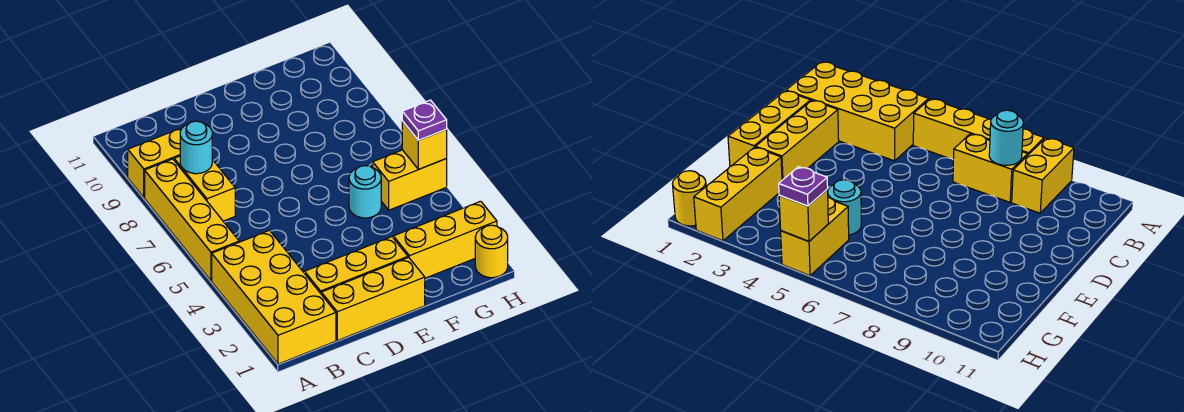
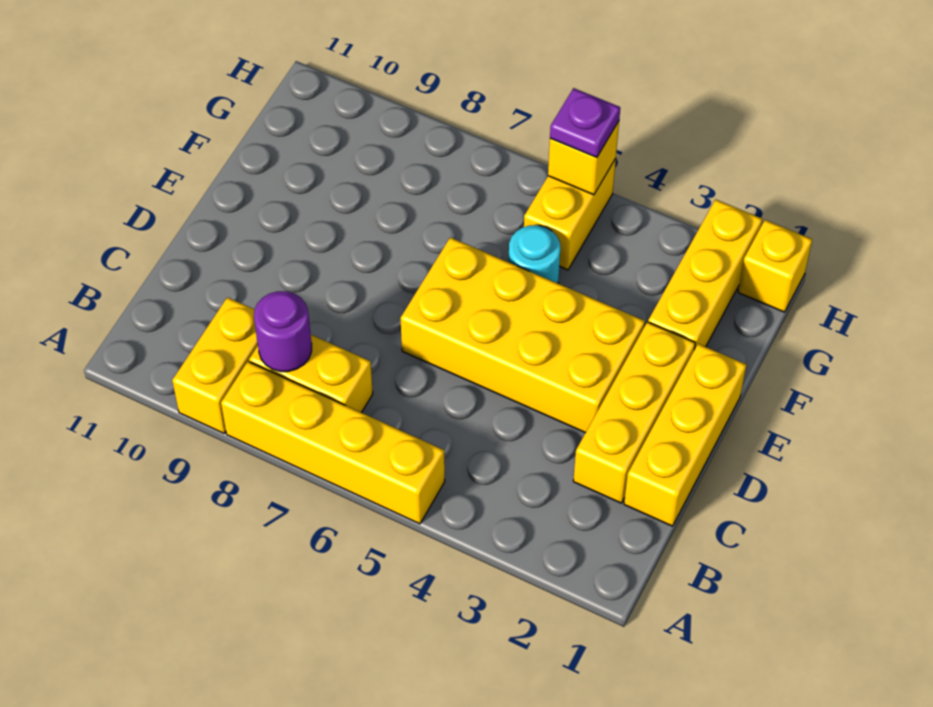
yellow 2x4 brick [212,230,336,364] -> yellow 2x4 brick moved to [401,237,645,433]
cyan 1x1 round brick [180,121,212,174] -> purple 1x1 round brick [254,291,312,372]
yellow 1x1 round brick [475,225,508,278] -> yellow 1x1 brick [738,220,812,312]

